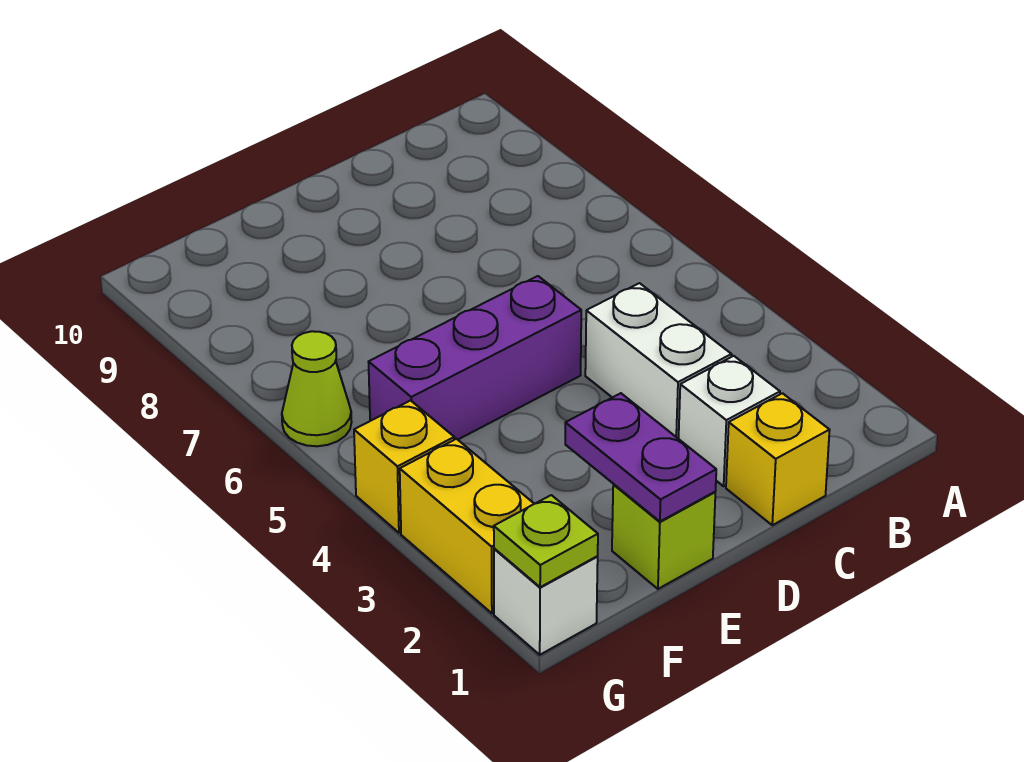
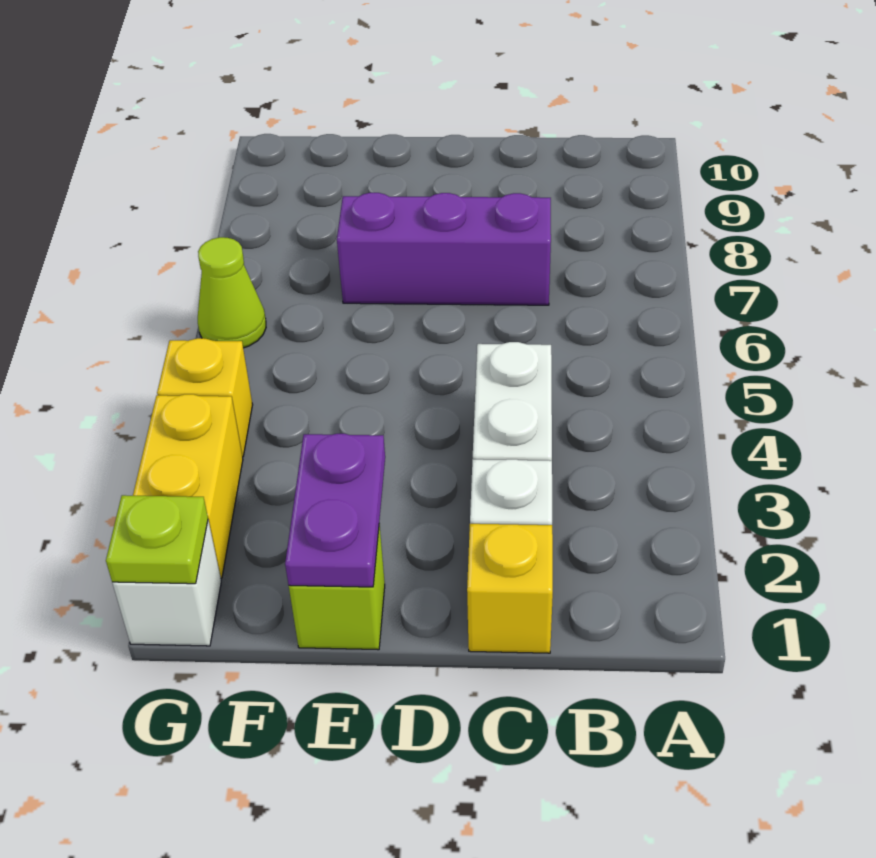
purple 1x3 brick [369,276,581,440] -> purple 1x3 brick moved to [337,193,551,305]

